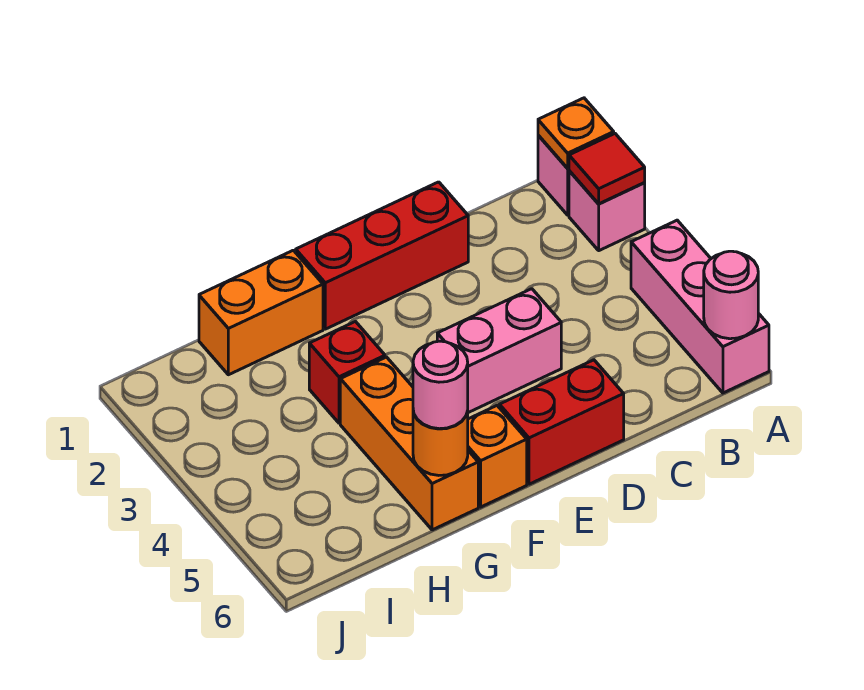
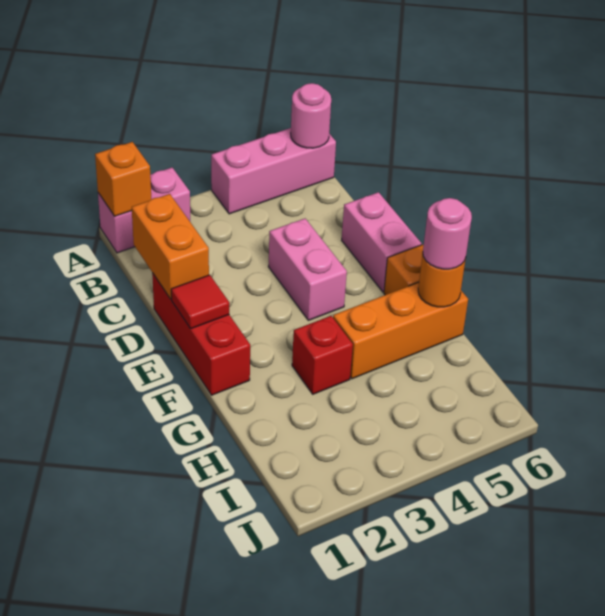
orange 1x1 plate [538,98,614,168] -> orange 1x1 brick [95,142,151,216]
red 1x1 tile [569,134,645,204] -> red 1x1 tile moved to [171,275,229,329]
red 1x2 brick [499,360,624,484] -> pink 1x2 brick [342,192,422,292]
orange 1x2 brick [199,250,323,375] -> orange 1x2 brick moved to [132,194,209,299]

